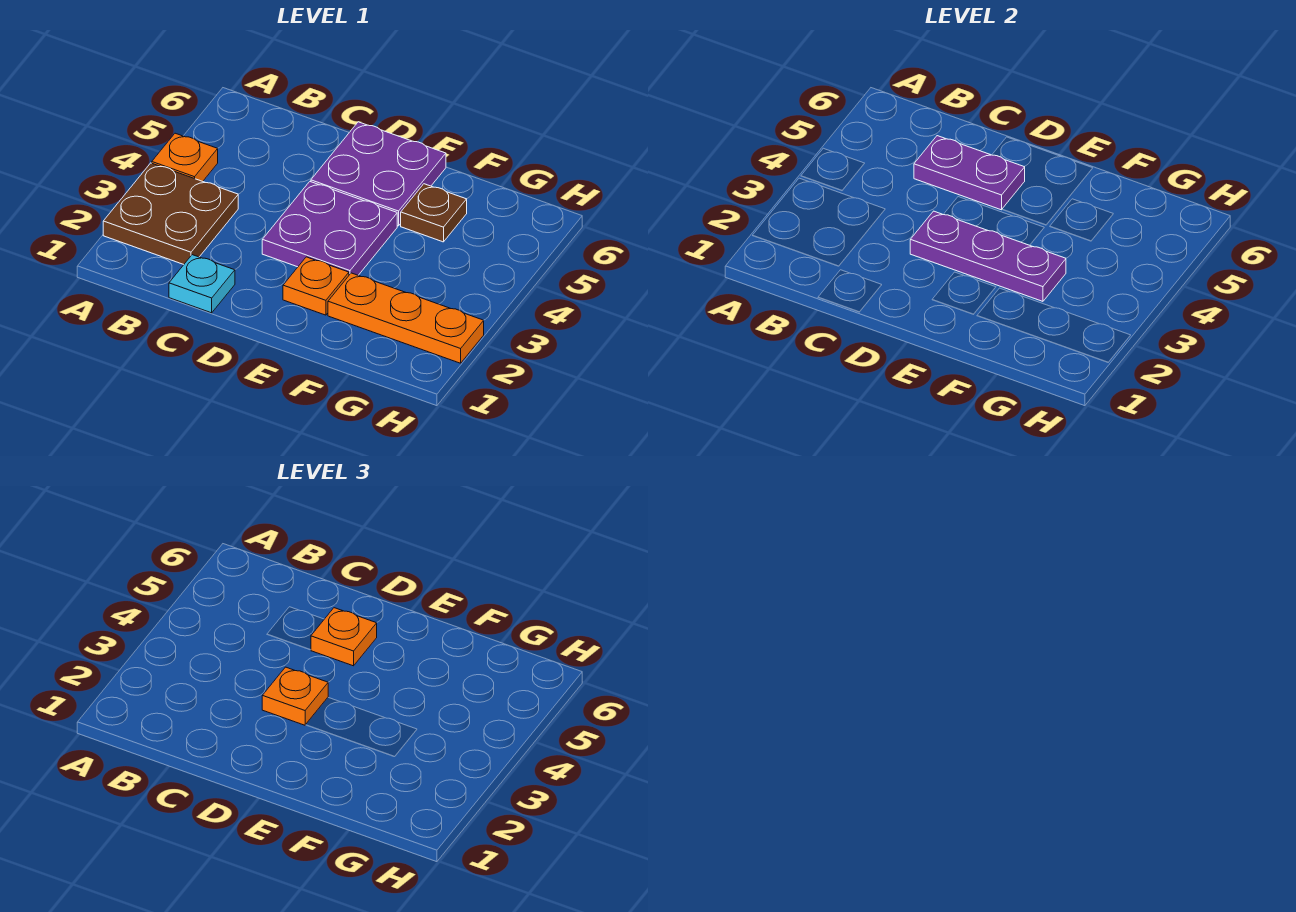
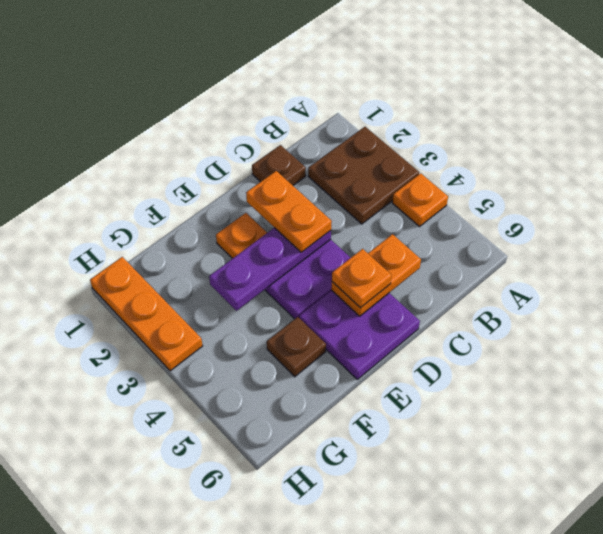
cyan 1x1 plate [169,255,235,313] -> brown 1x1 plate [252,145,306,185]
purple 1x2 plate [914,136,1025,210] -> orange 1x2 plate [331,234,421,316]
orange 1x1 plate [262,667,328,725] -> orange 1x2 plate [246,171,332,252]
orange 1x3 plate [328,273,484,363] -> orange 1x3 plate turned to [90,257,203,371]

